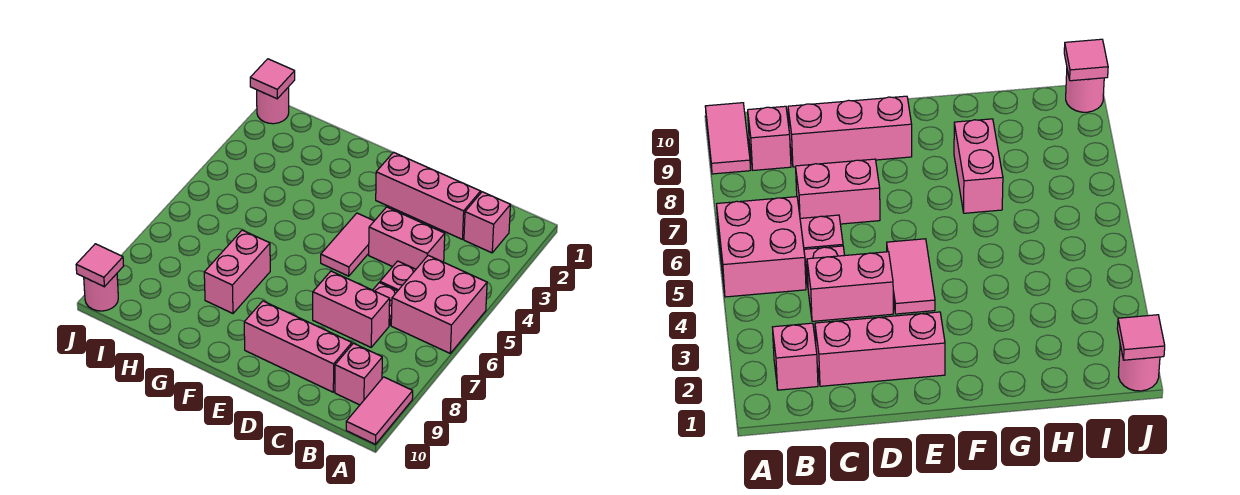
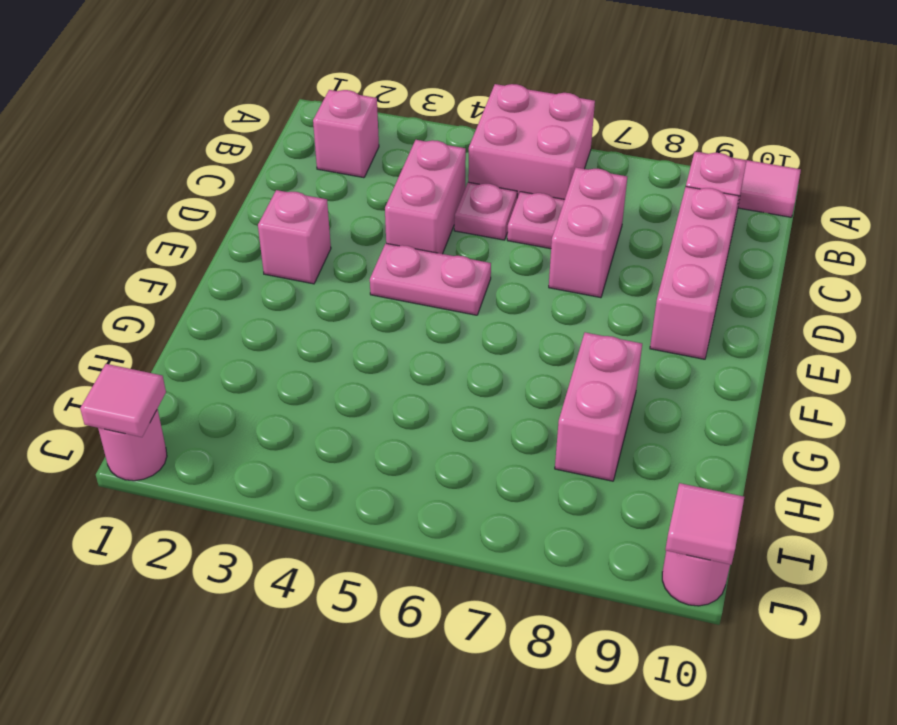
pink 1x3 brick [376,152,481,239] -> pink 1x1 brick [258,190,331,284]
pink 1x2 tile [321,213,374,276] -> pink 1x2 plate [370,243,491,315]
pink 1x2 brick [204,230,270,313] -> pink 1x2 brick turned to [555,332,642,481]

